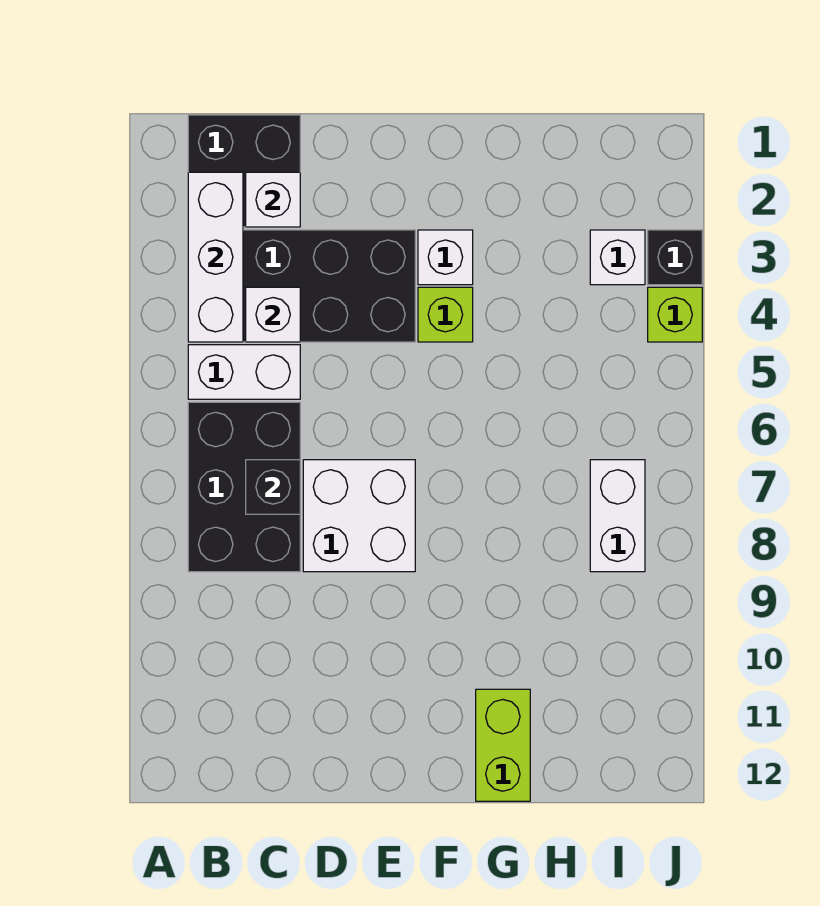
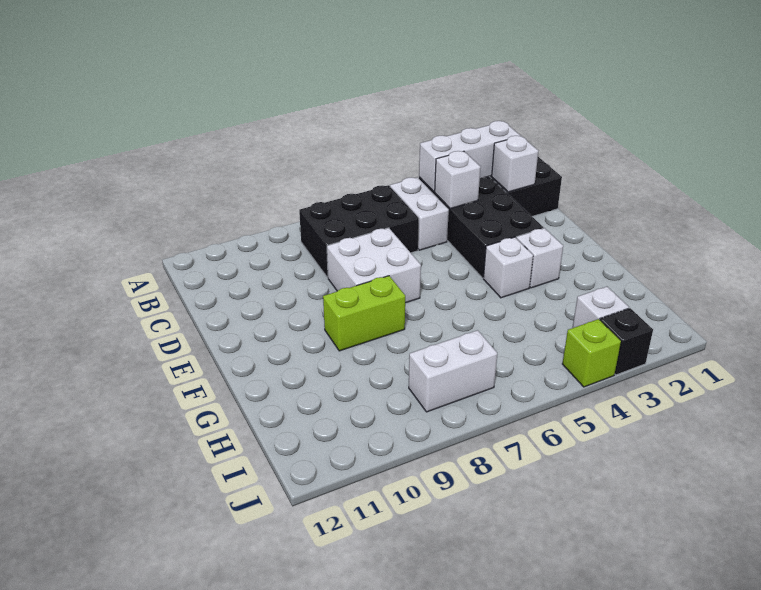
black 1x1 brick [246,460,300,514] -> none
lime 1x1 brick [418,287,473,342] -> white 1x1 brick [483,237,533,298]
lime 1x2 brick [476,689,530,801] -> lime 1x2 brick moved to [323,276,405,351]

